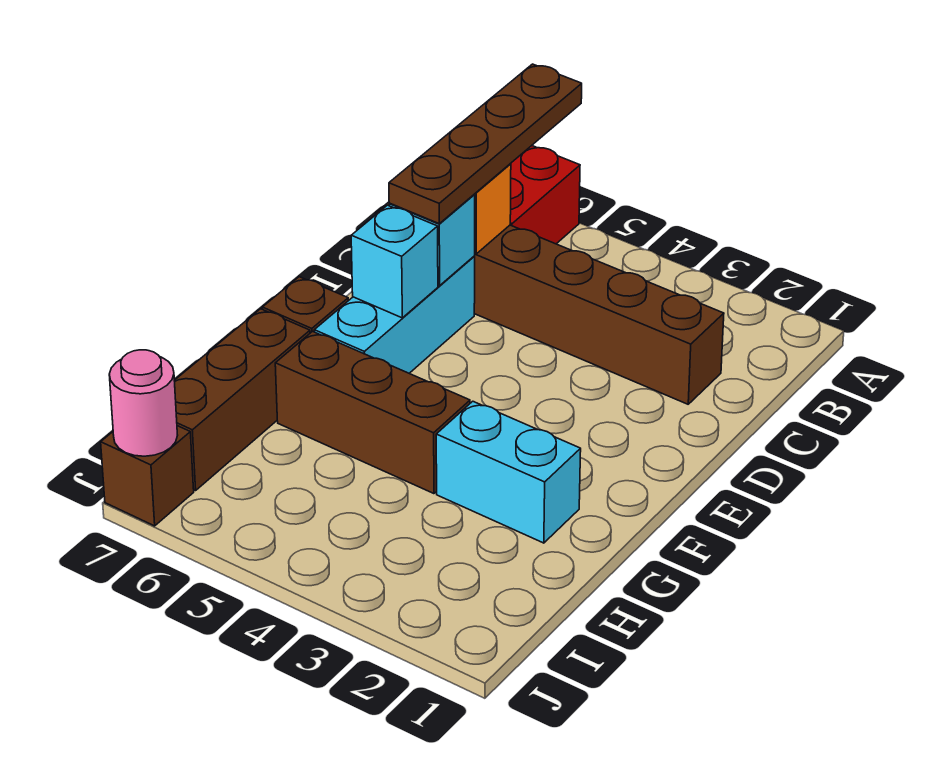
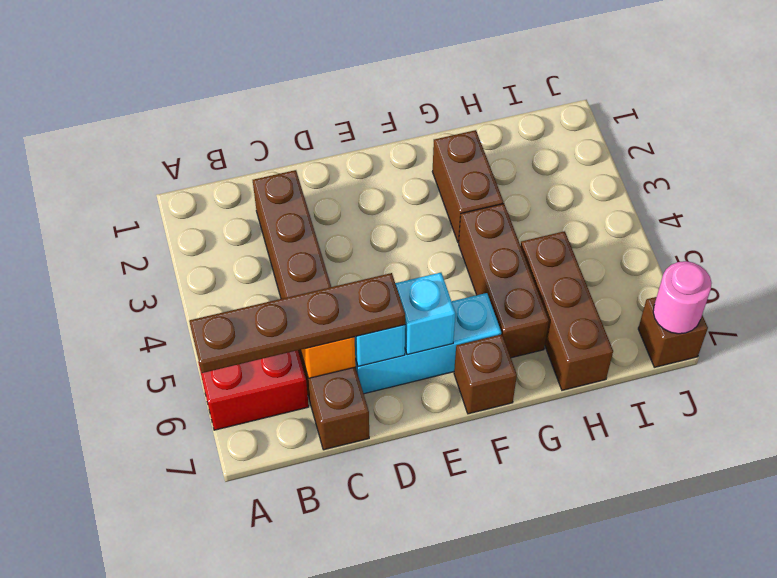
cyan 1x2 brick [436,401,581,543] -> brown 1x2 brick [432,130,503,243]
brown 1x3 brick [174,309,310,491] -> brown 1x3 brick turned to [521,231,613,390]

